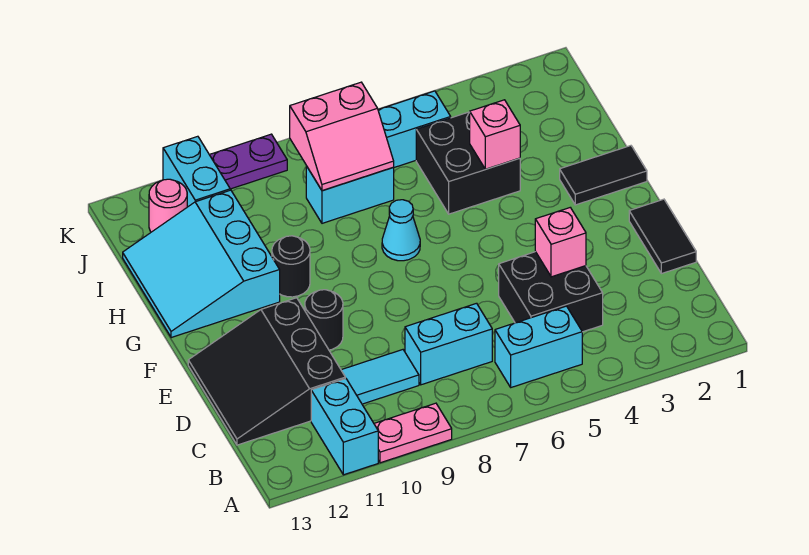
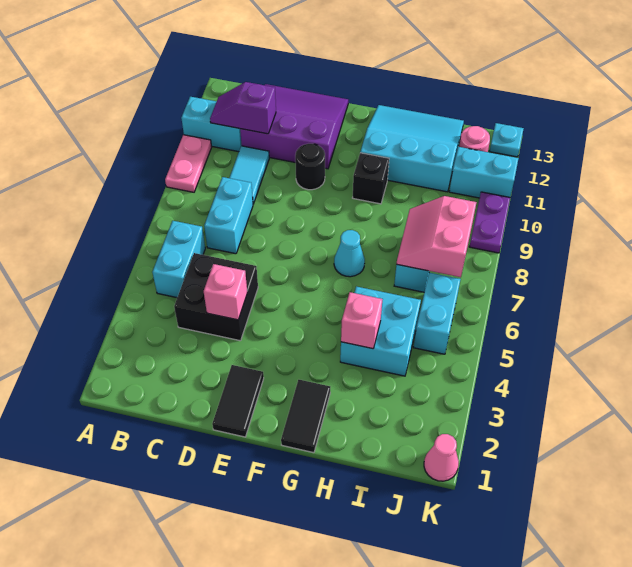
none -> purple 1x2 slope [210,82,276,134]
black 3x3 slope [188,298,345,445] -> purple 3x3 slope [240,84,348,169]
black 1x2 tile [629,199,696,274] -> black 1x2 tile turned to [212,365,264,437]
black 1x1 round brick [272,236,310,297] -> black 1x1 brick [353,153,389,204]
black 2x2 brick [416,112,520,214] -> cyan 2x2 brick [340,286,421,376]
none -> pink 1x1 cone [424,434,459,481]
none -> cyan 1x1 plate [490,123,524,157]

